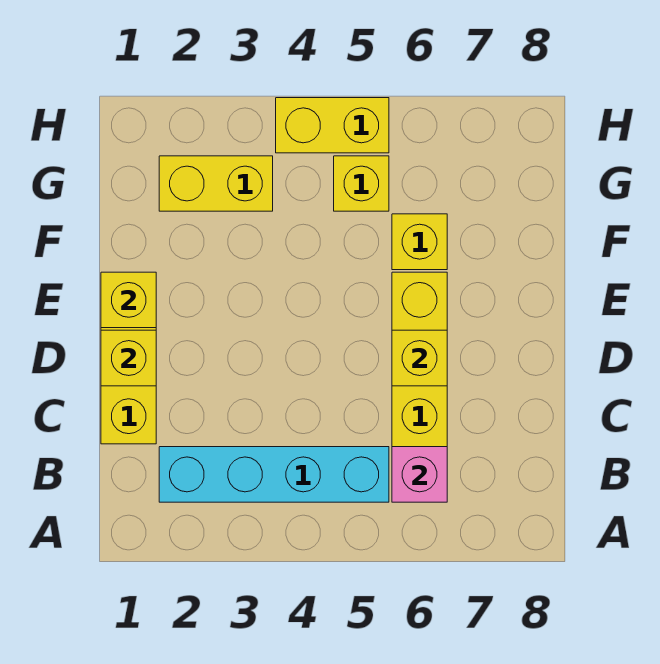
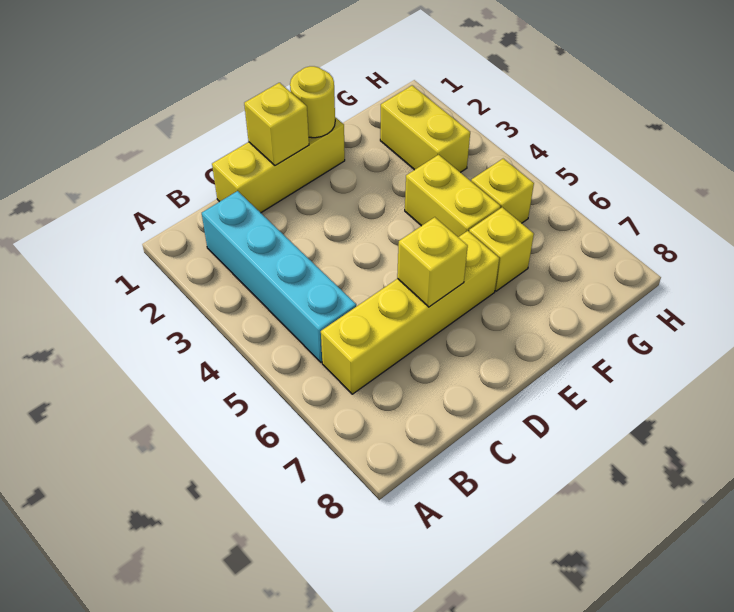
pink 1x1 brick [392,447,447,502] -> none
yellow 1x1 brick [101,272,156,328] -> yellow 1x1 round brick [290,66,335,138]
yellow 1x2 brick [276,98,389,153] -> yellow 1x2 brick moved to [405,155,500,237]

